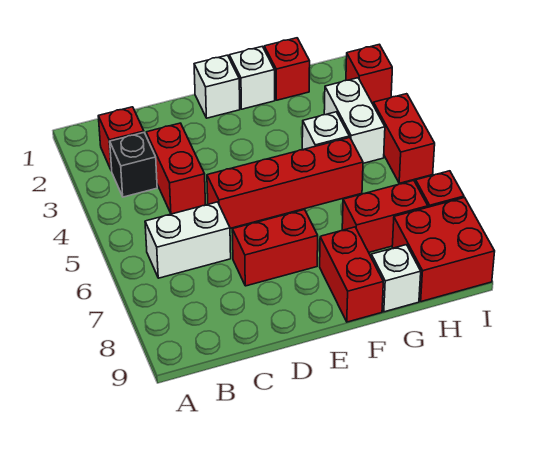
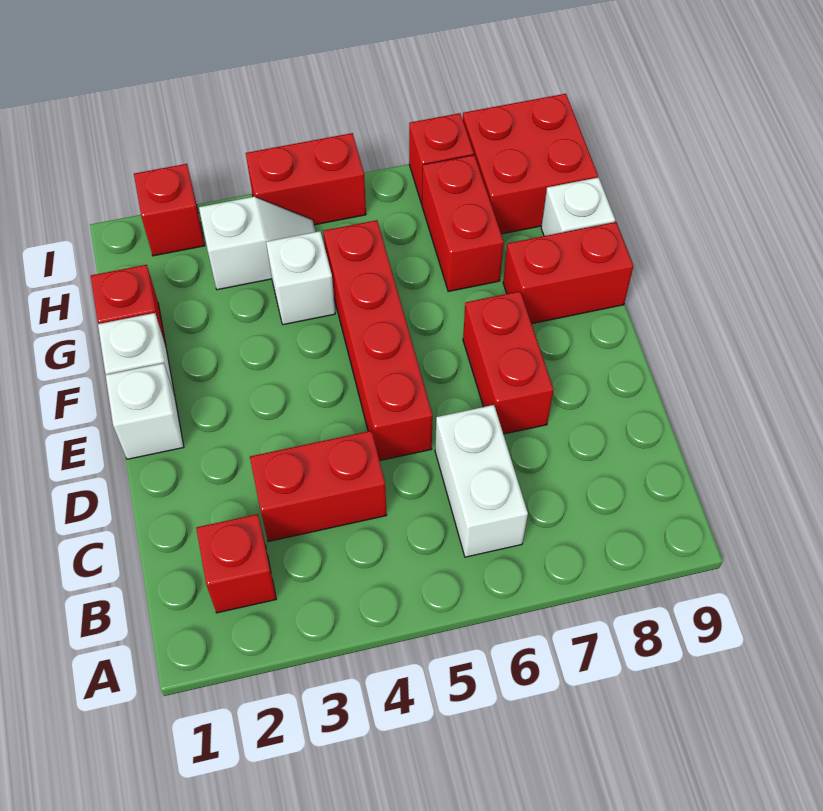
black 1x1 brick [110,133,157,197] -> none
white 1x2 brick [324,78,385,163] -> white 1x2 slope [199,197,316,290]

